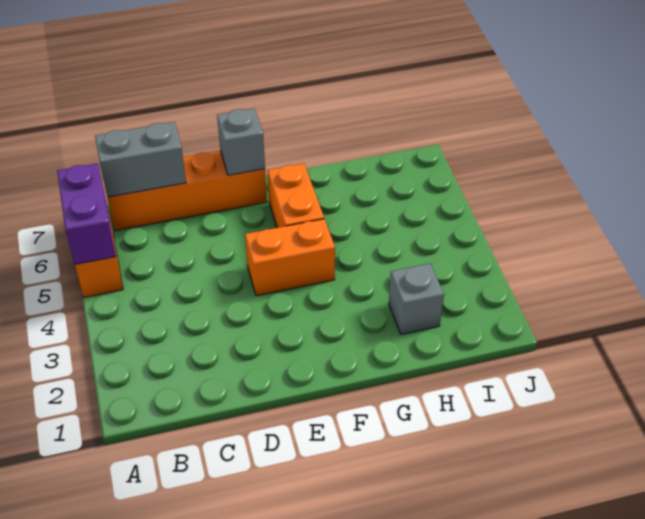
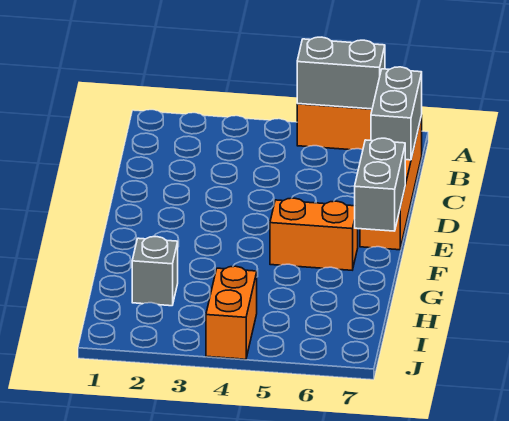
purple 1x2 brick [57,163,116,264] -> grey 1x2 brick [297,37,385,109]
orange 1x2 brick [245,219,335,296] -> orange 1x2 brick moved to [206,266,257,359]
grey 1x1 brick [217,108,265,175] -> grey 1x2 brick [355,138,405,231]

